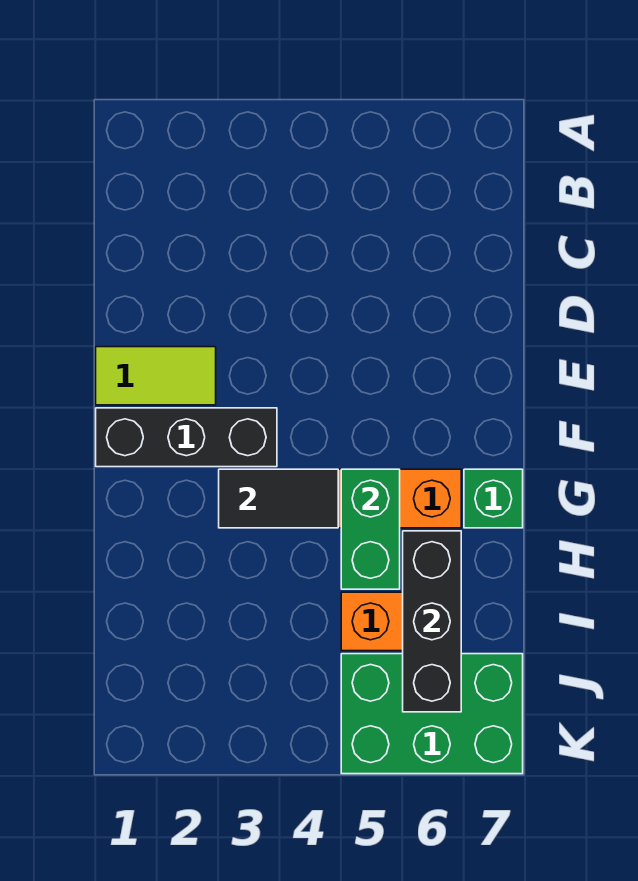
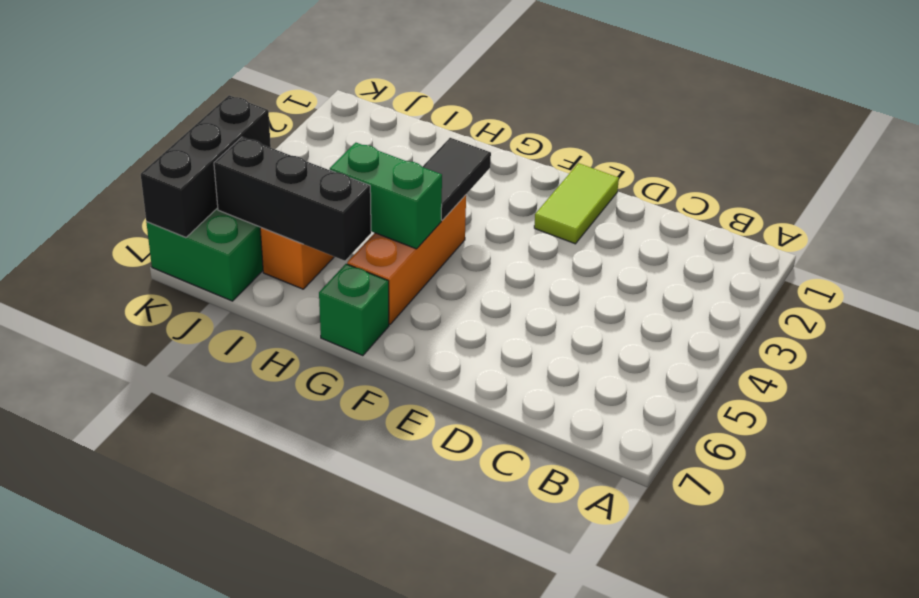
black 1x3 brick [96,408,277,467] -> black 1x3 brick moved to [141,95,271,237]

